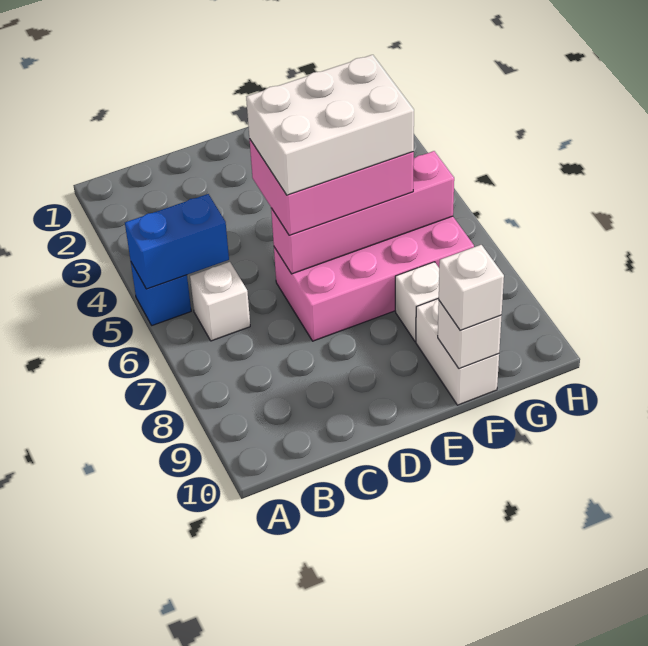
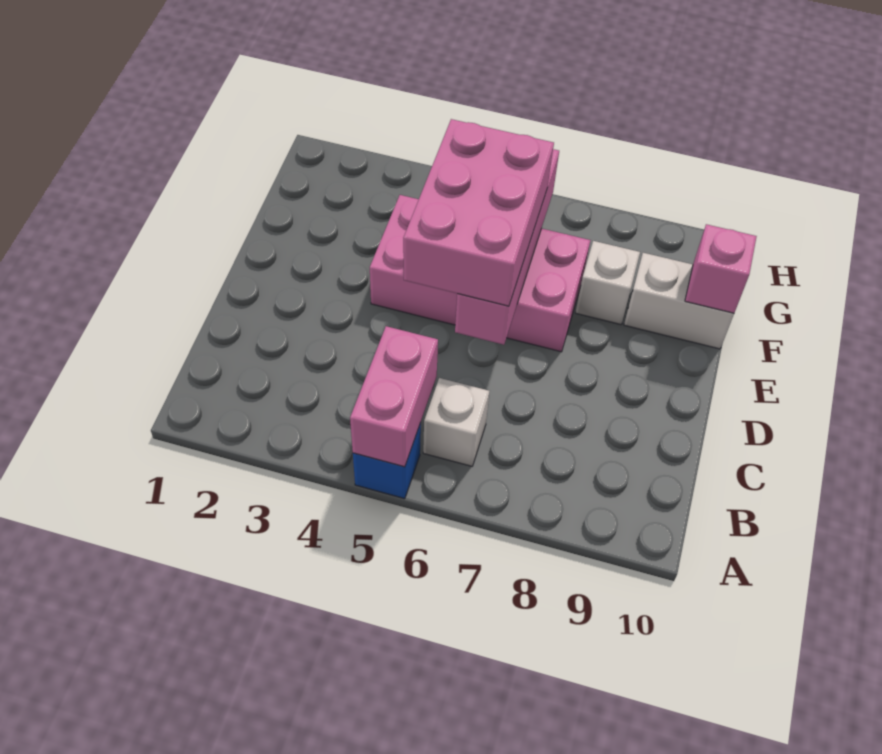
blue 1x2 brick [125,194,229,289] -> pink 1x2 brick [350,326,438,467]
white 2x3 brick [246,55,414,195] -> none
pink 2x4 brick [274,216,474,341] -> pink 2x4 brick turned to [370,195,591,352]
white 1x1 brick [438,301,501,369] -> pink 1x1 brick [685,224,757,313]
white 1x1 brick [439,245,504,330] -> none

